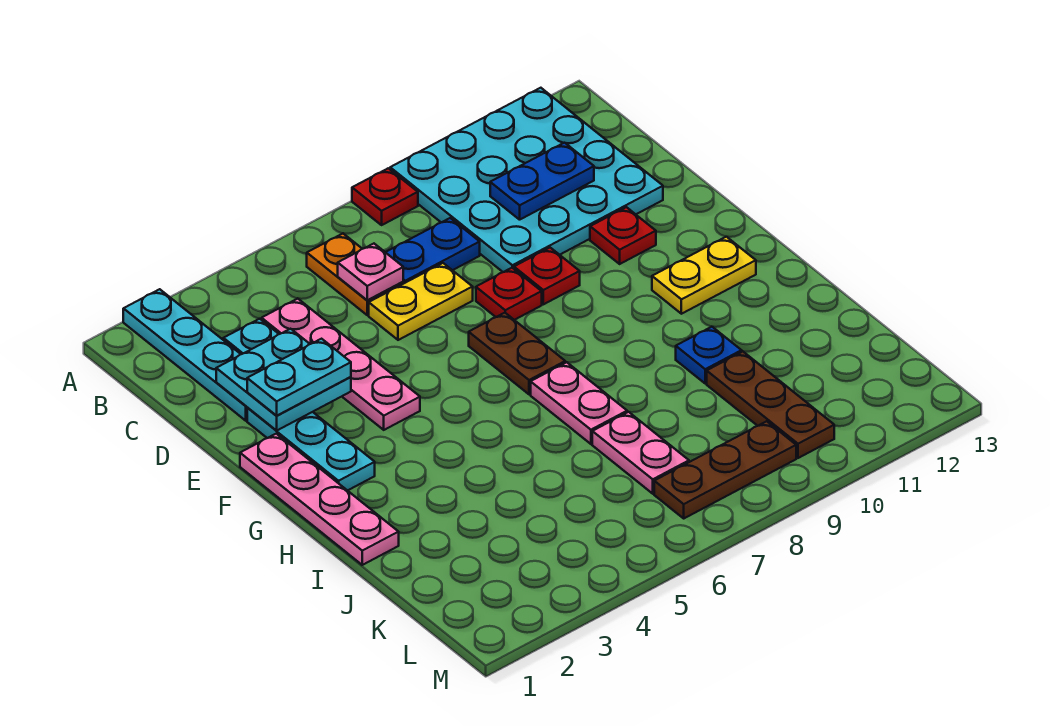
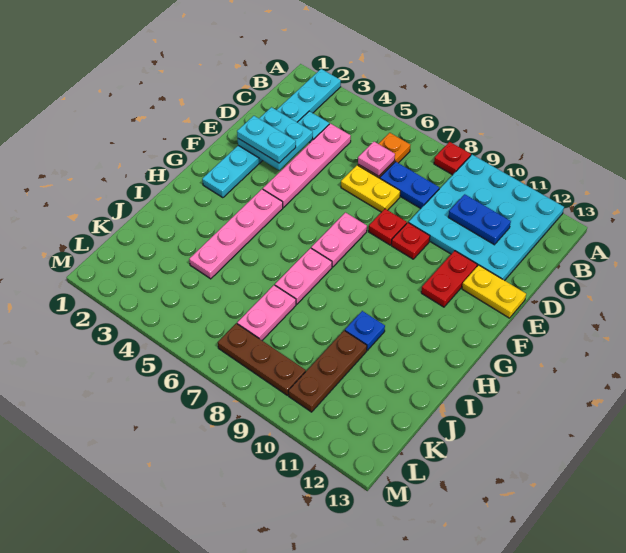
red 1x1 plate [590,207,656,264] -> red 1x2 plate [421,251,477,307]
pink 1x4 plate [240,434,399,565] -> pink 1x4 plate moved to [189,189,283,279]
brown 1x2 plate [469,313,565,394] -> pink 1x2 plate [311,213,367,267]
yellow 1x2 plate [652,237,756,314] -> yellow 1x2 plate moved to [462,265,526,318]

